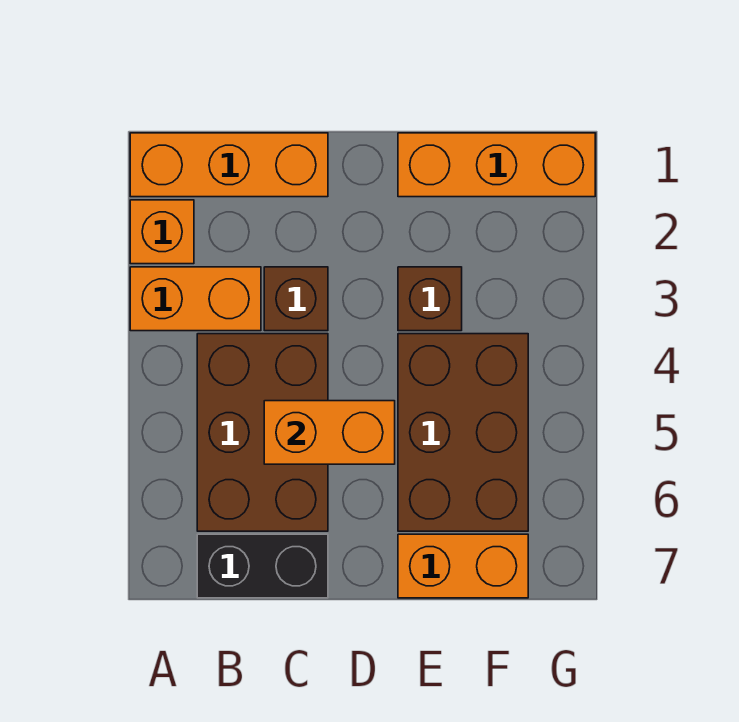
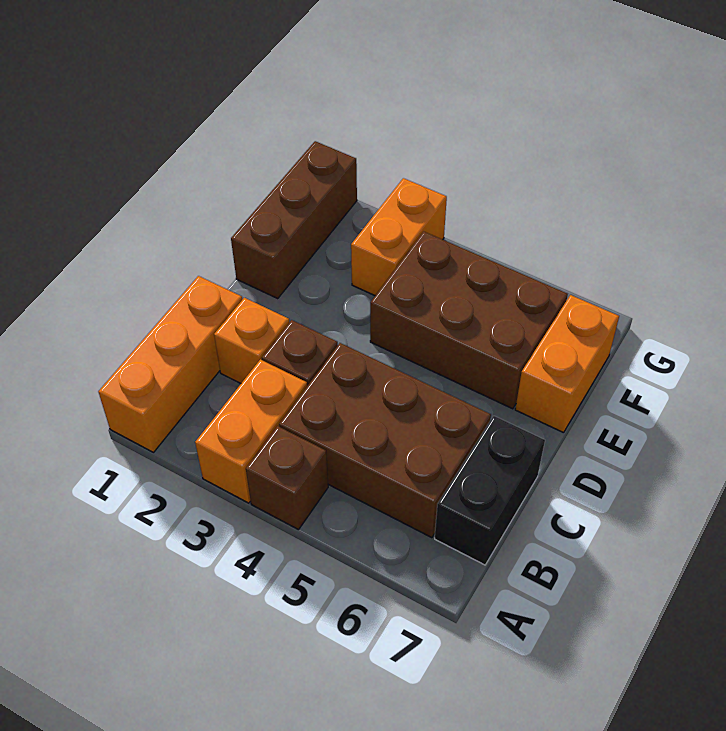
orange 1x1 brick [130,200,194,264] -> orange 1x1 brick moved to [214,298,289,383]
orange 1x2 brick [264,401,395,464] -> orange 1x2 brick moved to [351,178,447,296]
orange 1x3 brick [398,133,595,197] -> brown 1x3 brick [231,141,357,298]
brown 1x1 brick [398,267,462,331] -> brown 1x1 brick moved to [246,426,328,530]

